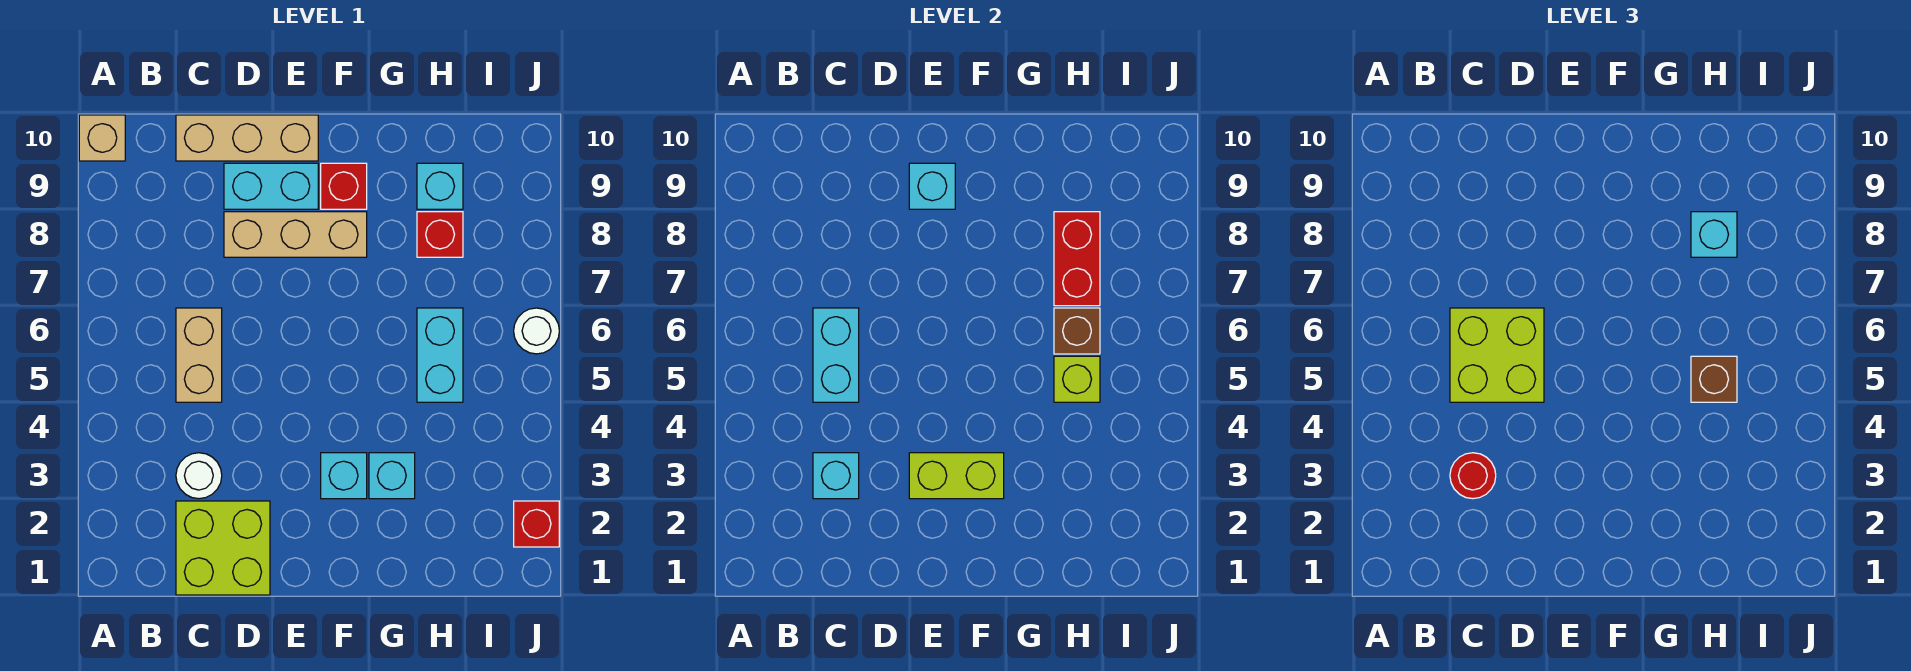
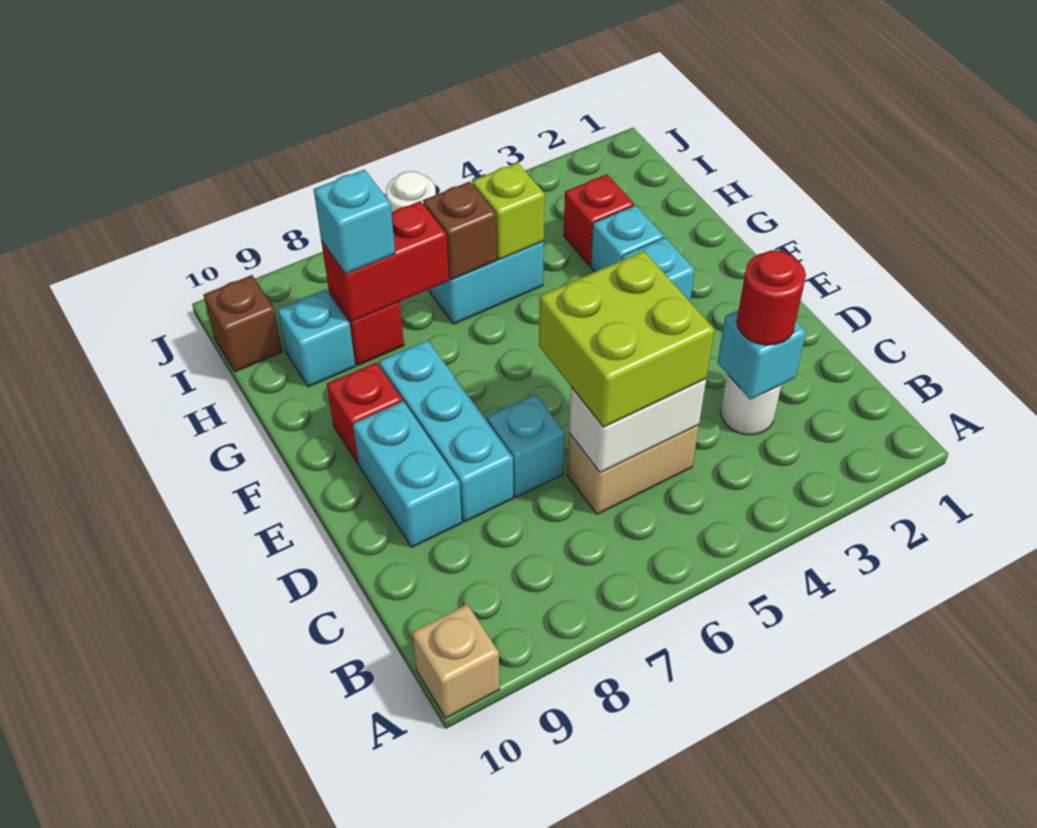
lime 2x2 brick [176,501,270,595] -> none
cyan 1x2 brick [813,308,859,402] -> white 1x2 brick [569,379,706,473]
tan 1x3 brick [176,115,318,161] -> none
tan 1x3 brick [224,212,367,257] -> cyan 1x3 brick [379,340,513,522]
lime 1x2 brick [909,453,1004,499] -> none
cyan 1x1 brick [909,163,955,209] -> cyan 1x1 brick moved to [487,394,565,497]
brown 1x1 brick [1691,356,1737,402] -> brown 1x1 brick moved to [203,275,282,372]
red 1x1 brick [514,501,559,547] -> red 1x1 brick moved to [564,174,634,266]

